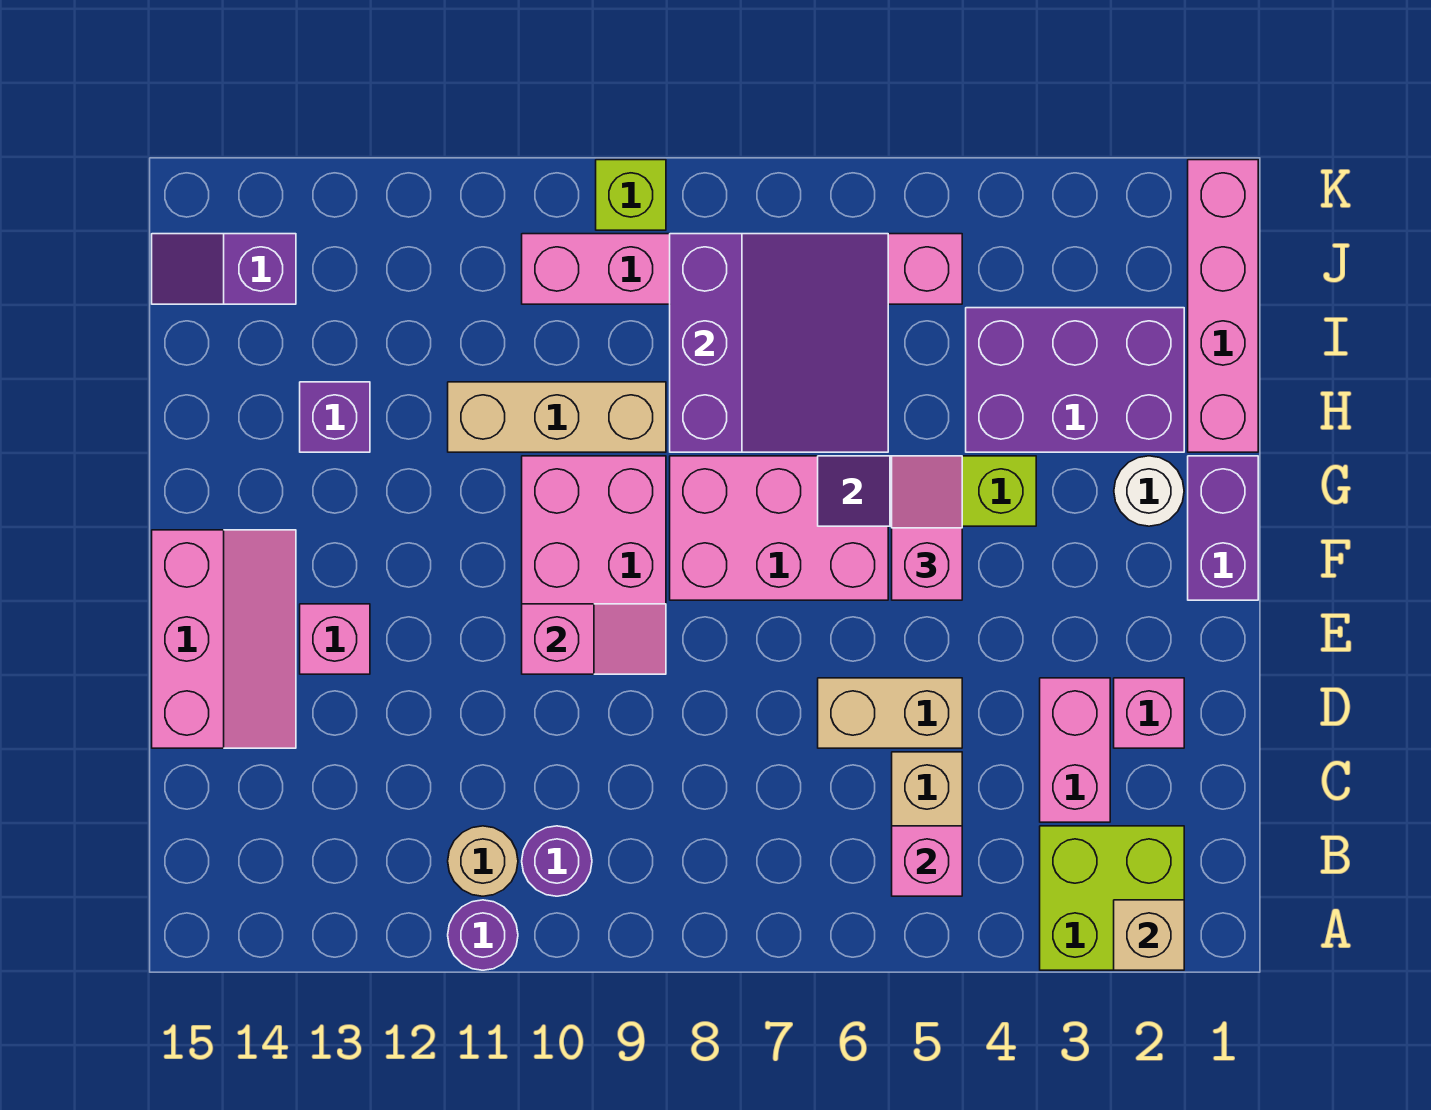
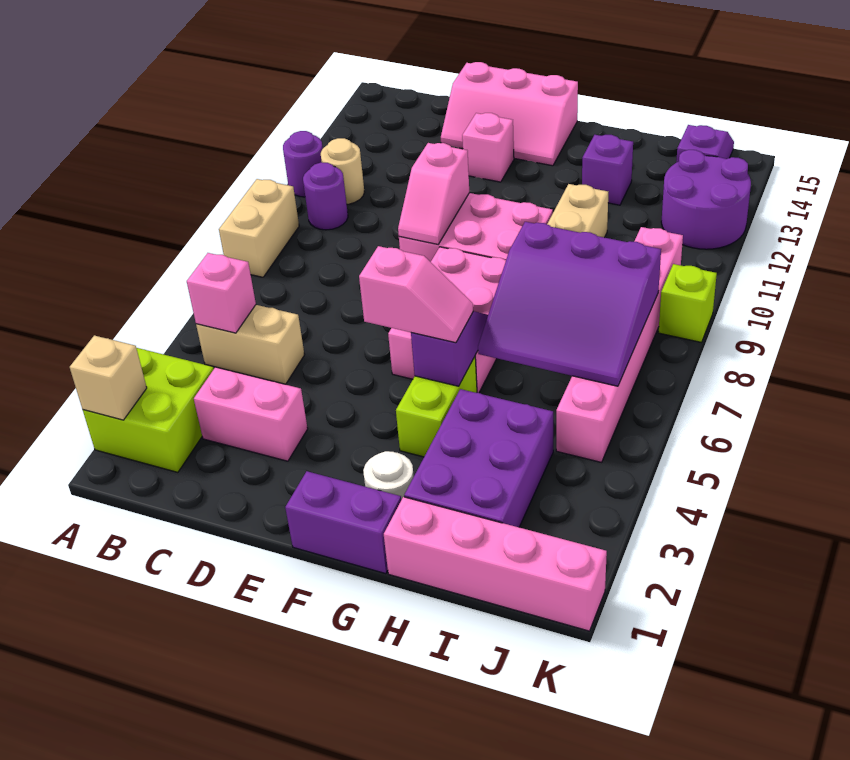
pink 1x1 brick [1114,678,1184,748] -> none
tan 1x2 brick [818,678,962,748] -> tan 1x2 brick moved to [219,179,299,277]
none -> purple 2x2 round brick [661,150,751,249]

